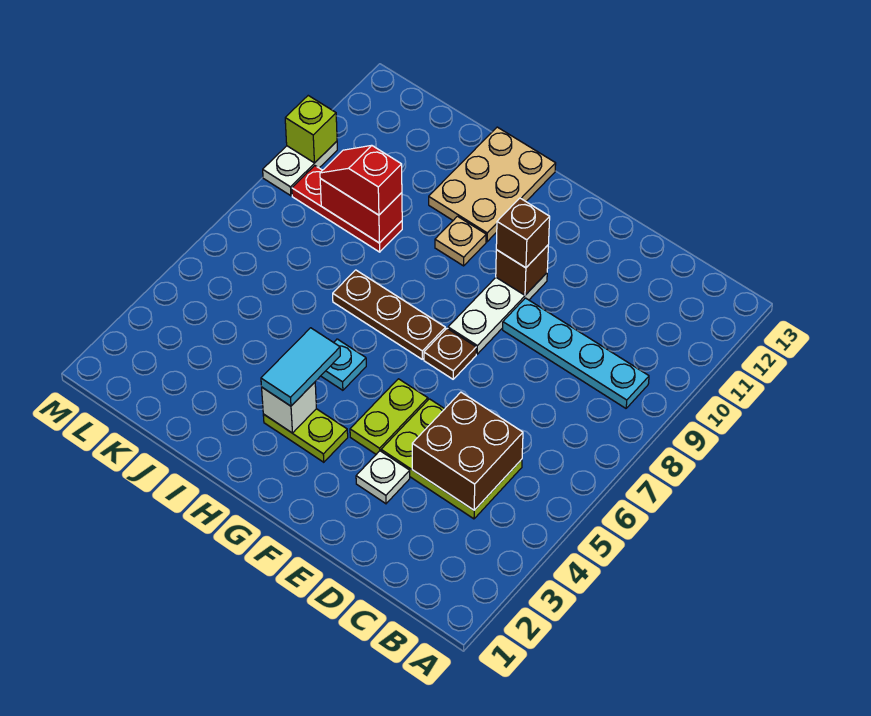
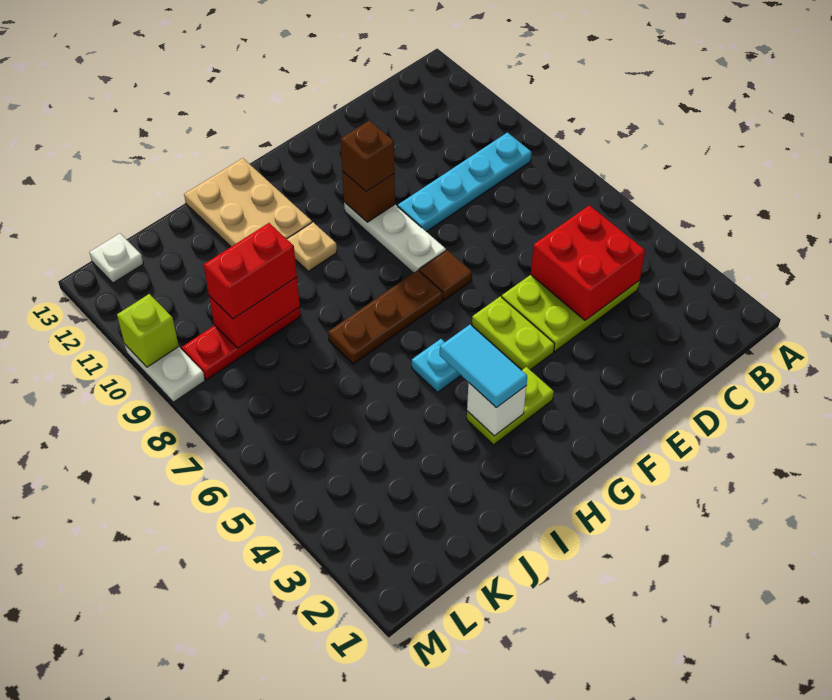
brown 2x2 brick [412,392,523,510] -> red 2x2 brick [531,205,645,320]
white 1x1 plate [356,451,410,504] -> white 1x1 plate moved to [89,233,143,283]
brown 1x1 plate [424,328,476,379] -> brown 1x1 tile [419,250,472,300]
red 1x2 slope [320,145,402,215] -> red 1x2 brick [204,223,297,319]

